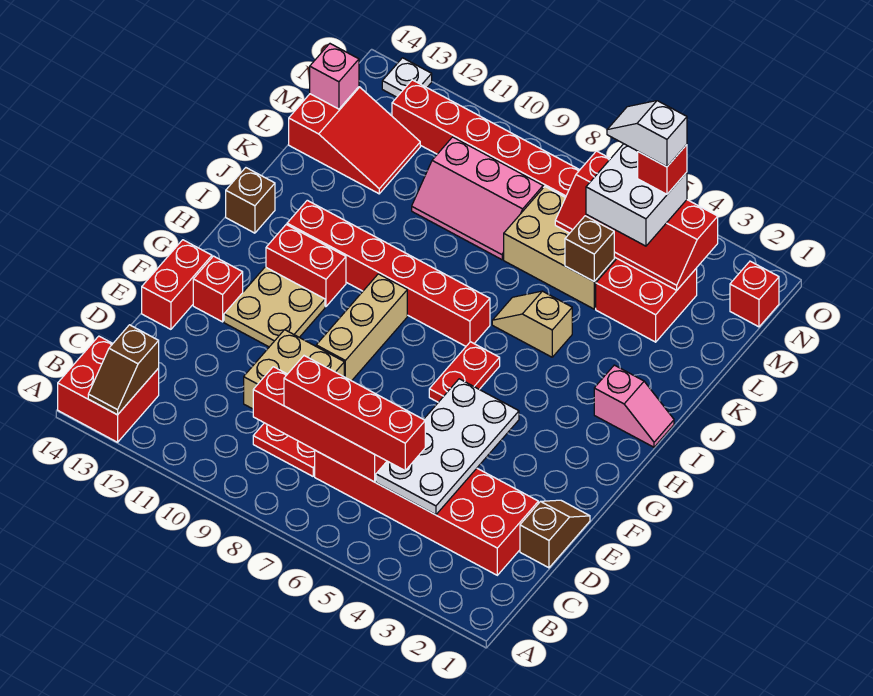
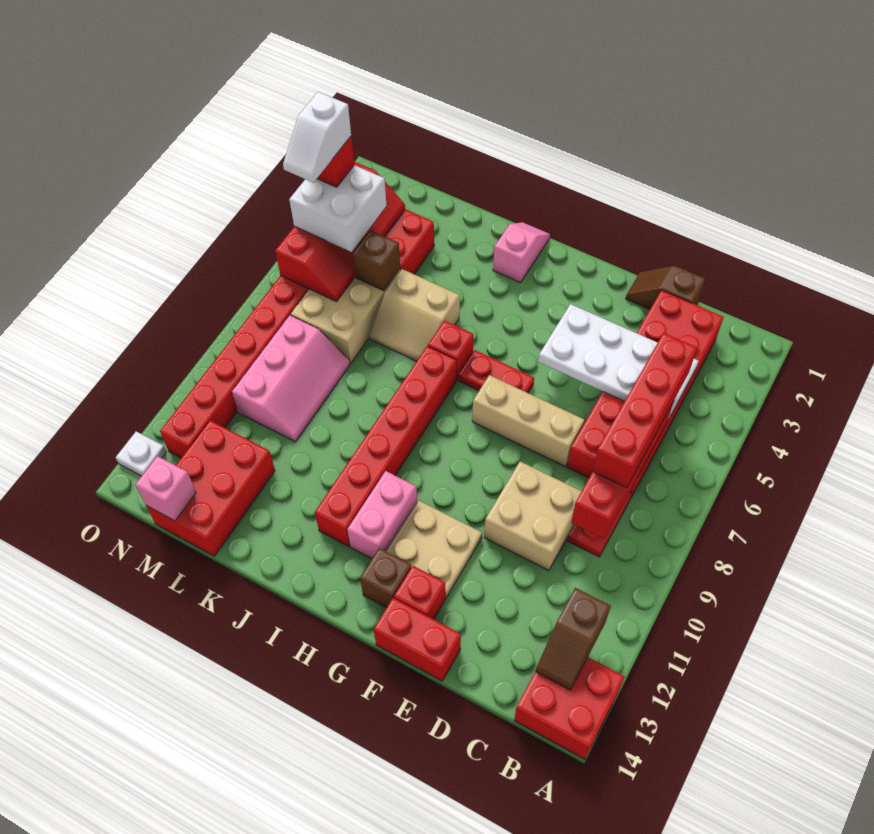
brown 1x2 slope [88,325,159,415] -> brown 1x2 slope turned to [535,588,611,690]
tan 1x3 brick [316,274,407,381] -> tan 1x3 brick moved to [472,375,584,466]
red 1x2 brick [266,225,346,307] -> pink 1x2 brick [347,471,417,559]
brown 1x1 brick [226,168,275,233] -> brown 1x1 brick moved to [360,548,411,608]
tan 1x2 slope [492,291,572,357] -> tan 2x2 slope [370,269,460,361]
red 2x3 slope [289,87,420,194] -> red 2x3 brick [146,420,275,556]
red 1x1 brick [730,261,779,327] -> red 1x1 brick moved to [428,321,473,380]

